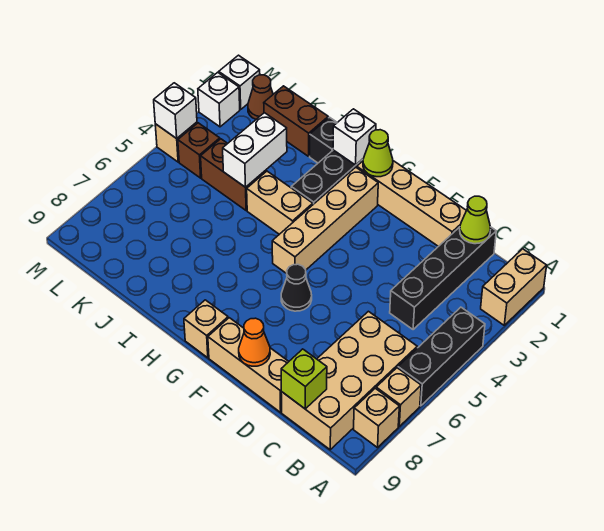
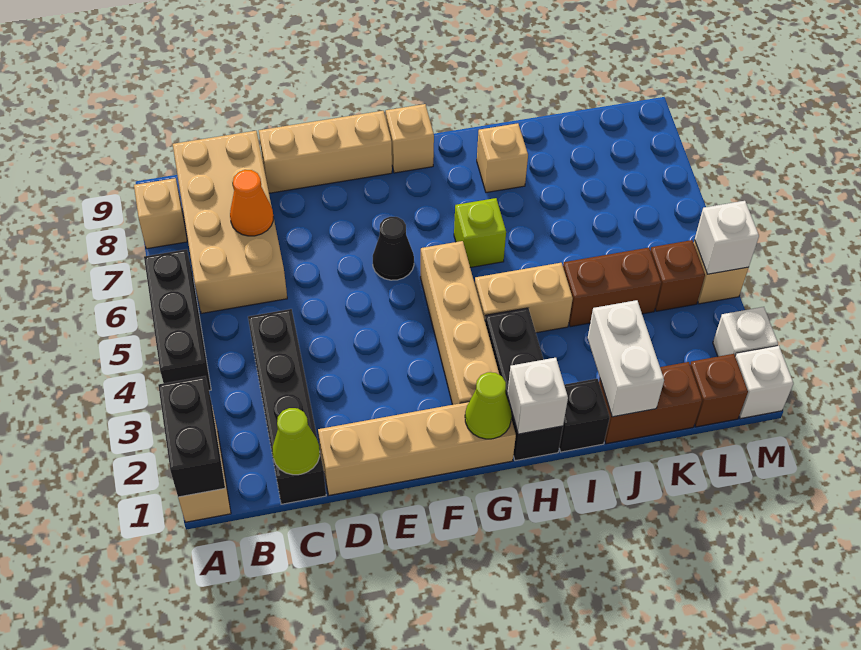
none -> black 1x2 brick [158,376,225,497]
tan 1x1 brick [376,368,421,426] -> tan 1x1 brick moved to [477,123,528,193]
lime 1x1 brick [281,349,327,409] -> lime 1x1 brick moved to [454,198,506,267]
orange 1x1 cone [239,318,270,366] -> orange 1x1 cone moved to [230,170,273,236]
white 1x2 brick [223,113,287,187] -> white 1x2 brick moved to [588,300,664,417]
brown 1x1 cone [248,75,273,119] -> brown 1x1 brick [690,354,748,427]

